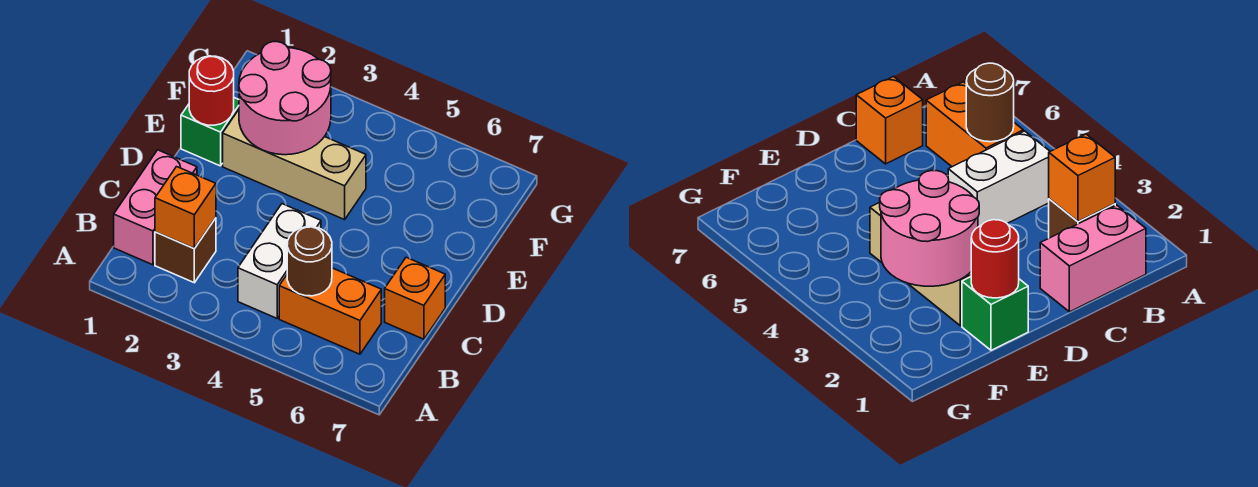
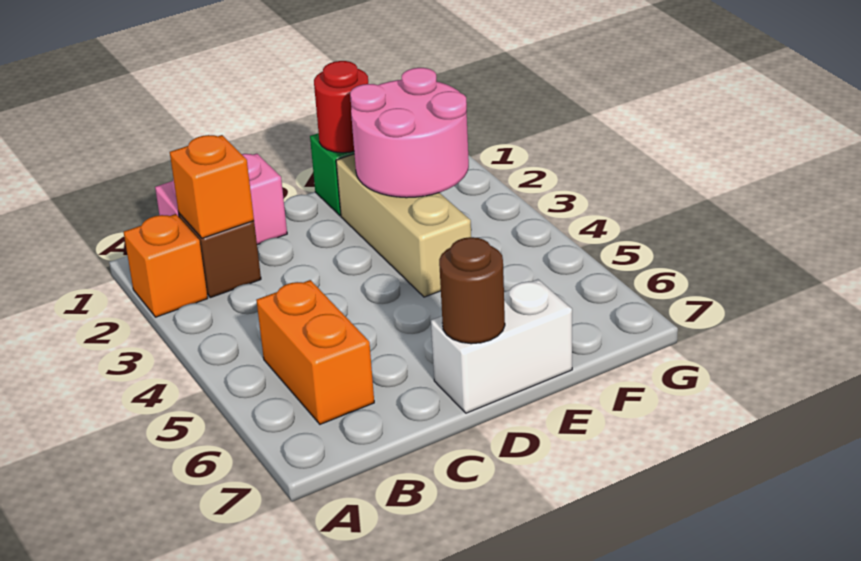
white 1x2 brick [238,204,321,318] -> white 1x2 brick moved to [431,279,572,413]
brown 1x1 round brick [287,227,332,296] -> brown 1x1 round brick moved to [439,237,505,344]
orange 1x1 brick [385,257,445,339] -> orange 1x1 brick moved to [124,214,208,317]

